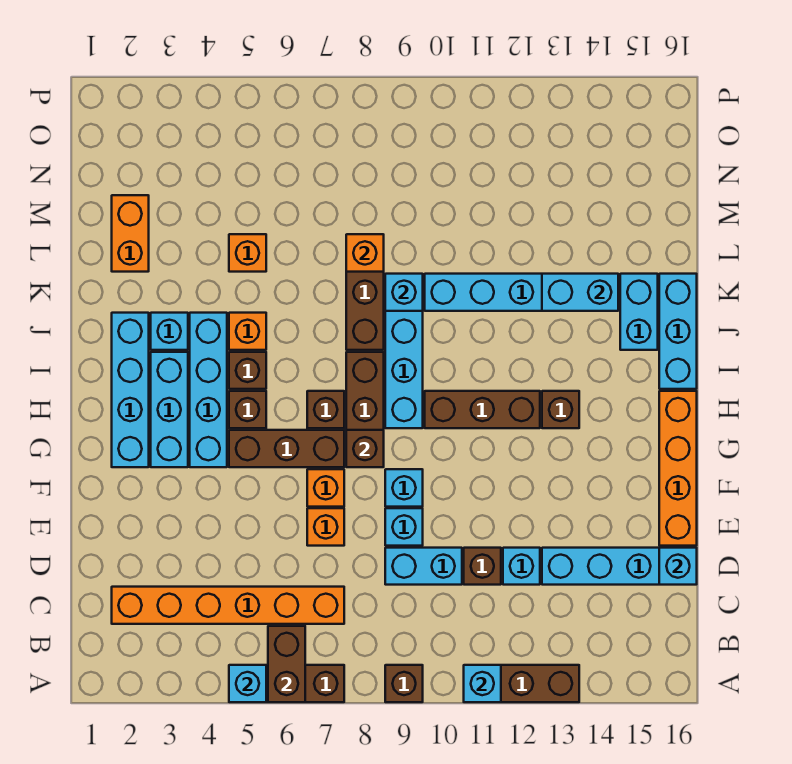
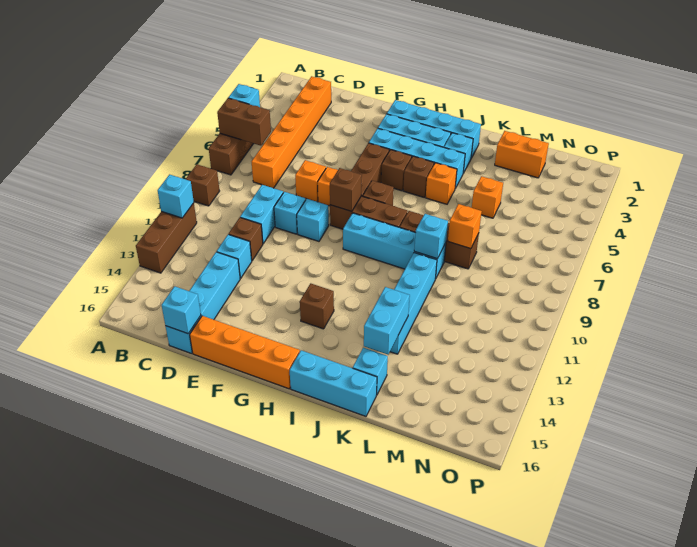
brown 1x3 brick [425,391,540,428] -> none
cyan 1x2 brick [620,274,658,350] -> cyan 1x1 brick [353,348,388,395]

